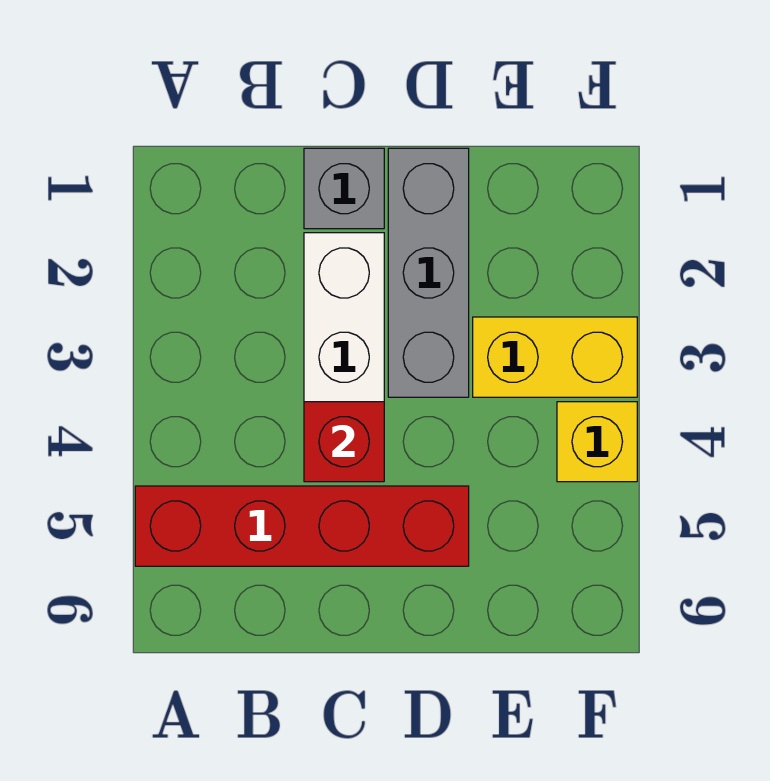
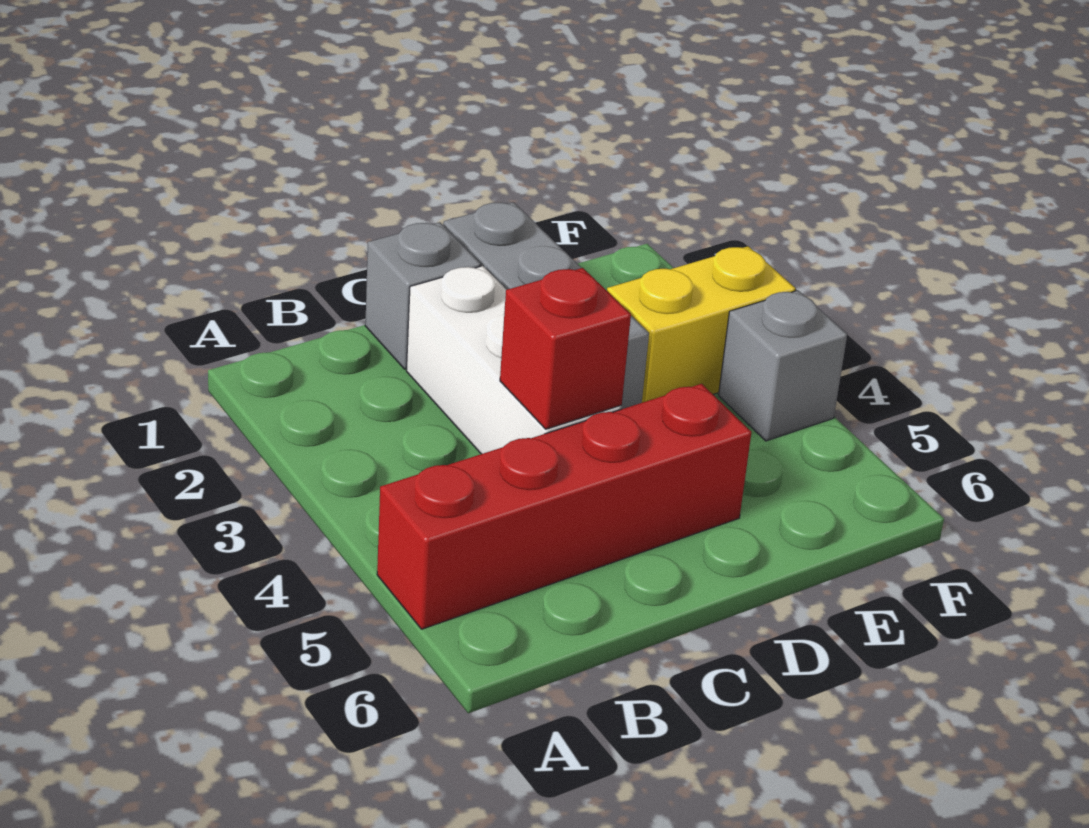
yellow 1x1 brick [557,402,637,482] -> grey 1x1 brick [719,290,847,441]

